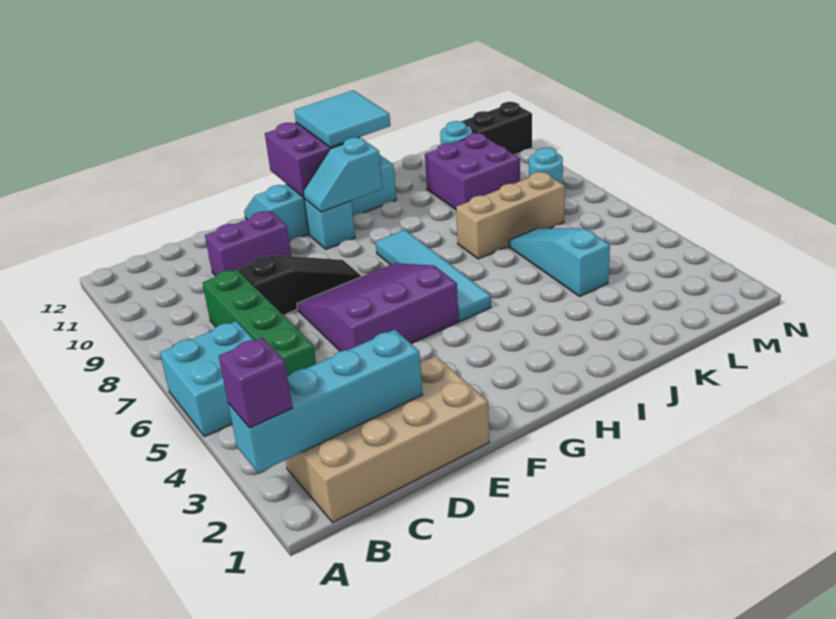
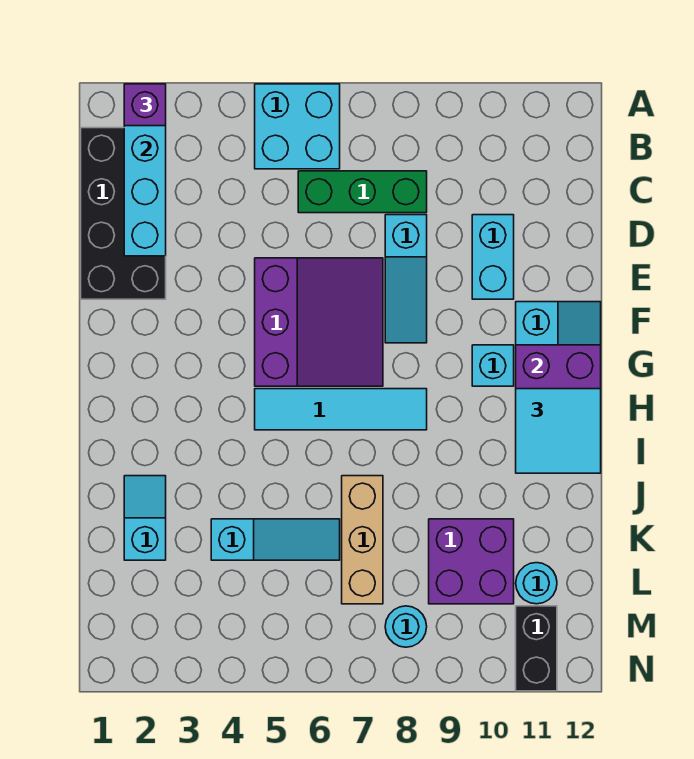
tan 2x4 brick [286,356,489,523] -> black 2x4 brick [81,128,166,299]
green 1x4 brick [203,269,316,376] -> green 1x3 brick [298,171,427,213]
black 1x3 slope [239,255,361,314] -> cyan 1x3 slope [385,215,427,343]
purple 1x2 brick [205,211,291,276] -> cyan 1x2 brick [472,215,514,299]
cyan 1x2 slope [303,138,382,212] -> cyan 1x2 slope moved to [124,476,166,560]

